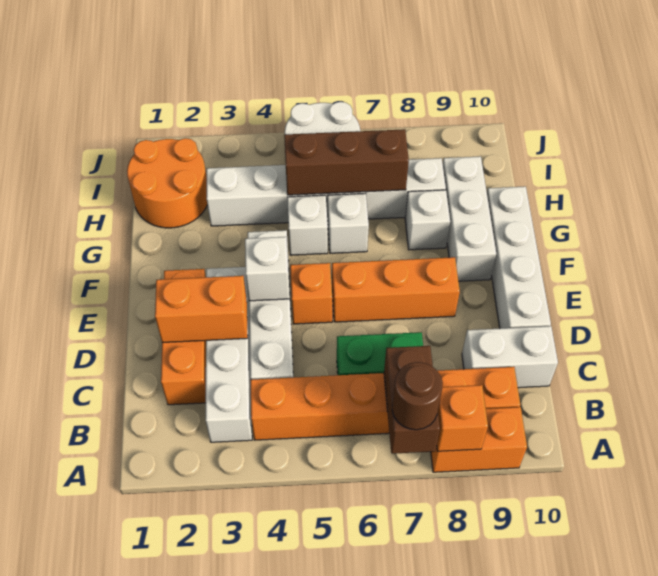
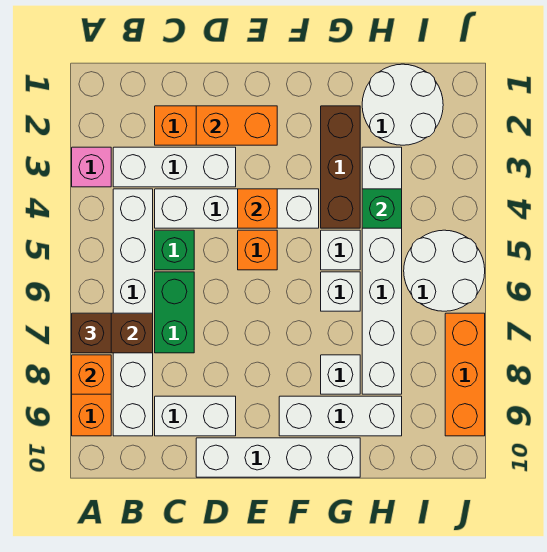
none -> pink 1x1 brick [72,147,111,187]
brown 1x1 round brick [392,362,443,430] -> brown 1x1 brick [72,313,111,353]
white 1x4 brick [206,267,252,442] -> white 1x3 brick [113,147,236,187]
orange 1x6 brick [250,367,520,440] -> white 1x6 brick [113,189,153,436]
none -> green 1x1 brick [155,230,194,270]
white 1x2 brick [462,326,558,388] -> white 1x2 brick turned to [155,396,236,436]
orange 1x2 brick [155,276,248,342] -> orange 1x2 brick turned to [196,106,277,145]
white 1x1 brick [245,237,290,301] -> orange 1x1 brick [238,189,277,228]
orange 1x3 brick [332,257,460,322] -> orange 1x3 brick moved to [445,313,485,436]
orange 2x2 round brick [127,138,207,228] -> white 2x2 round brick [362,64,443,145]
none -> green 1x1 brick [362,189,402,228]
brown 1x3 brick [284,129,409,195] -> brown 1x3 brick moved to [321,106,360,228]

